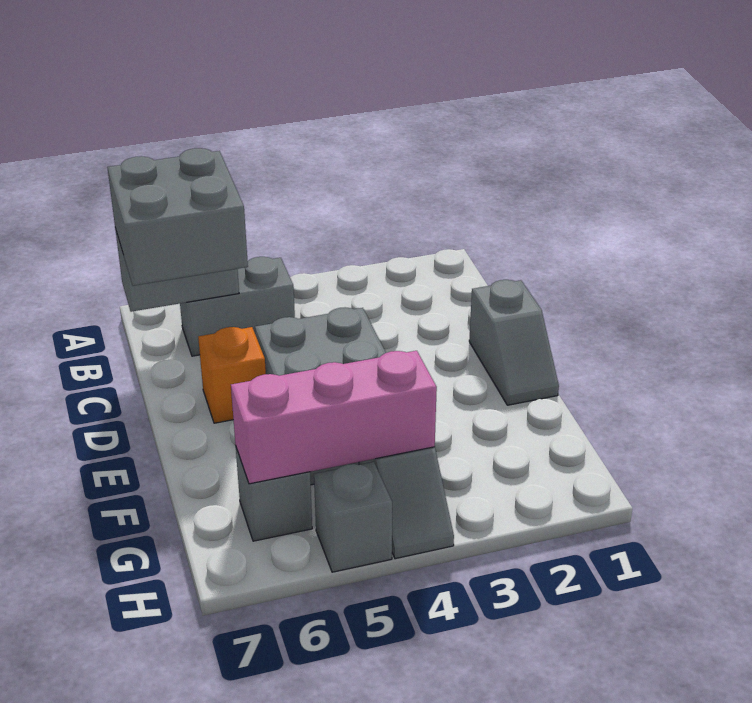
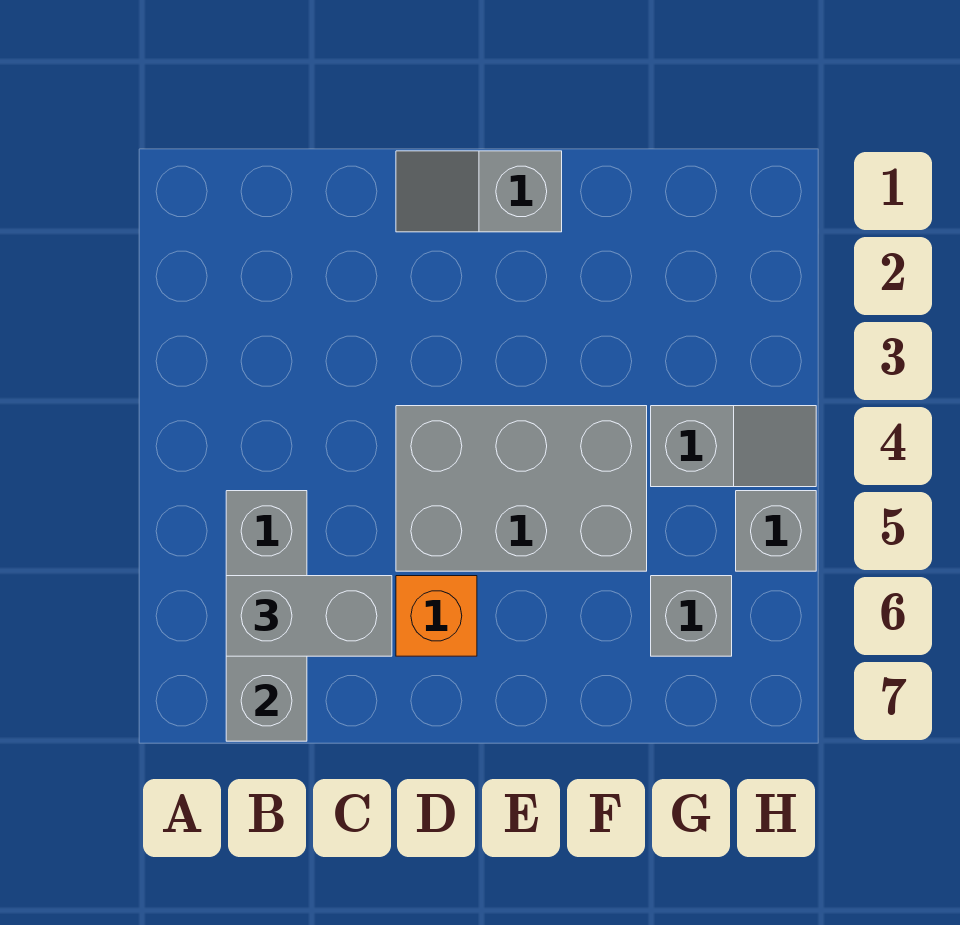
grey 2x2 brick [107,148,248,286] -> grey 1x2 brick [226,576,392,656]
grey 1x2 slope [469,280,559,405] -> grey 1x2 slope turned to [396,151,562,232]
pink 1x3 brick [231,351,437,484] -> none

